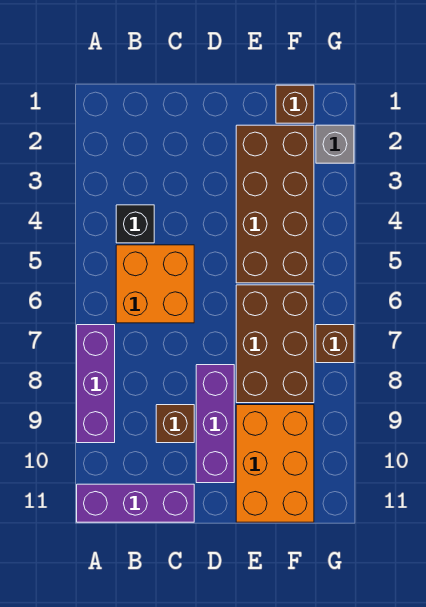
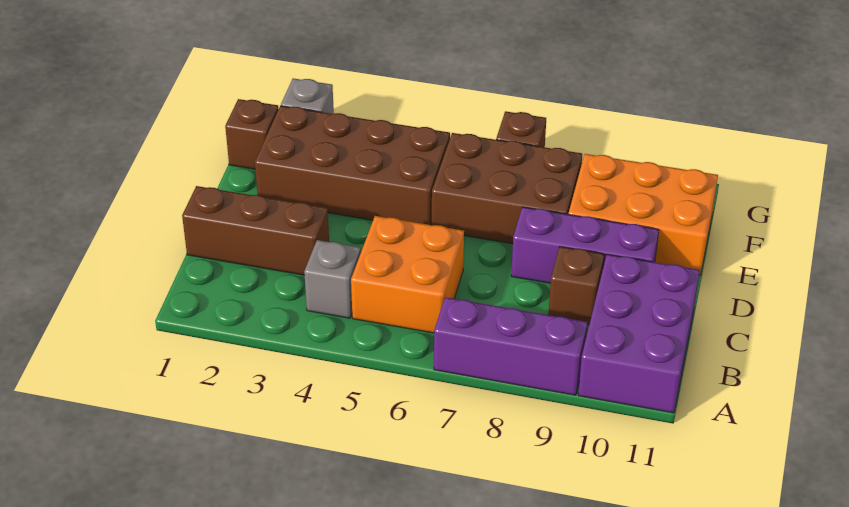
purple 1x3 brick [77,484,194,522] -> purple 2x3 brick [578,254,700,413]
black 1x1 brick [116,205,154,243] -> grey 1x1 brick [304,240,361,318]
none -> brown 1x3 brick [182,186,329,275]

